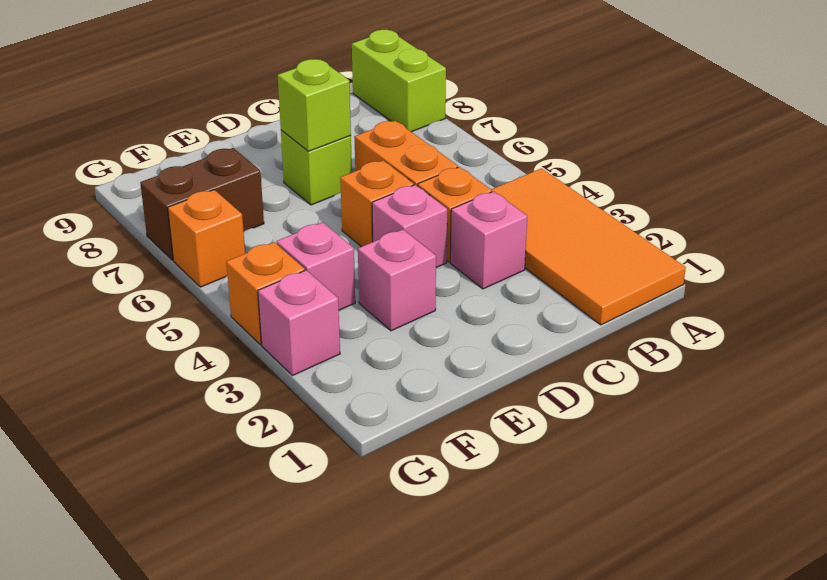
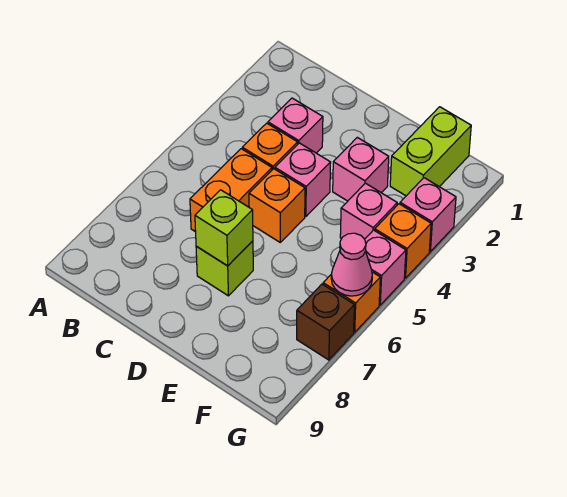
orange 2x4 tile [491,168,686,325] -> none
lime 1x2 brick [352,30,446,132] -> lime 1x2 brick moved to [390,107,471,196]
brown 1x2 brick [140,148,264,260] -> brown 1x1 brick [297,284,354,360]
none -> pink 1x1 brick [365,230,406,305]
none -> pink 1x1 cone [331,233,372,296]

